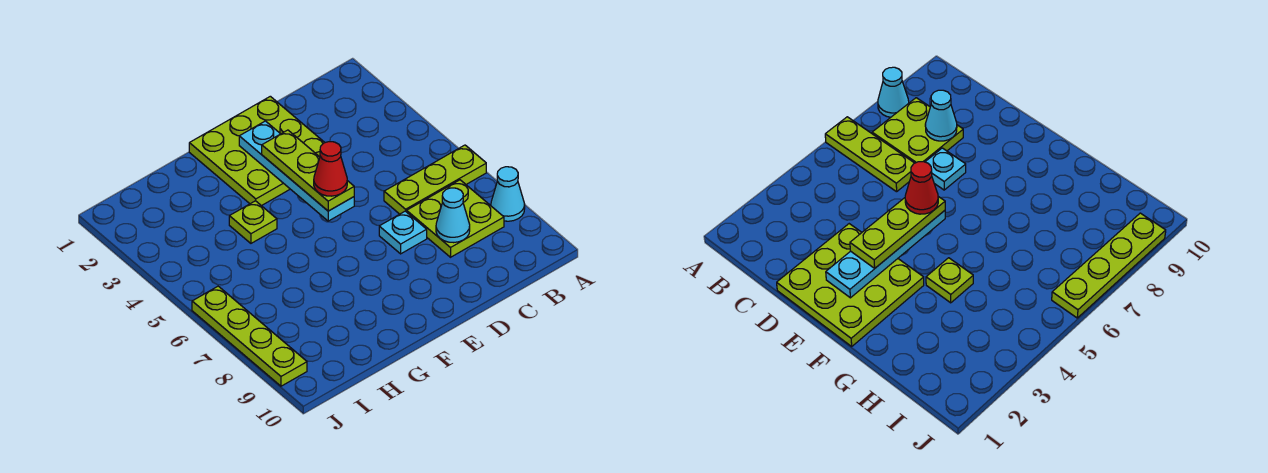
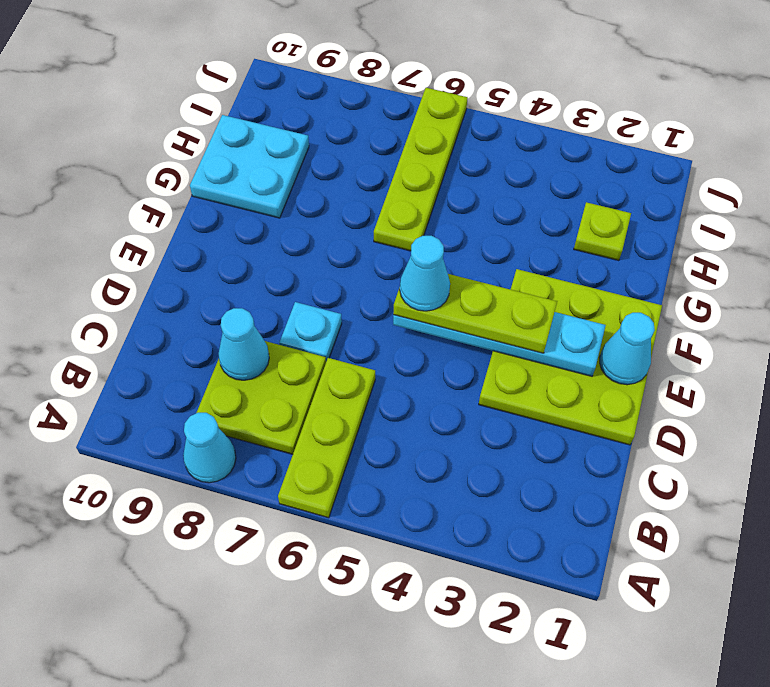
none -> cyan 1x1 cone [600,313,655,385]
red 1x1 cone [314,142,347,196] -> cyan 1x1 cone [400,236,450,311]
lime 1x1 plate [229,201,277,243] -> lime 1x1 plate moved to [574,202,631,261]
none -> cyan 2x2 plate [190,115,309,218]
lime 1x4 plate [192,286,307,386] -> lime 1x4 plate turned to [374,88,468,251]

